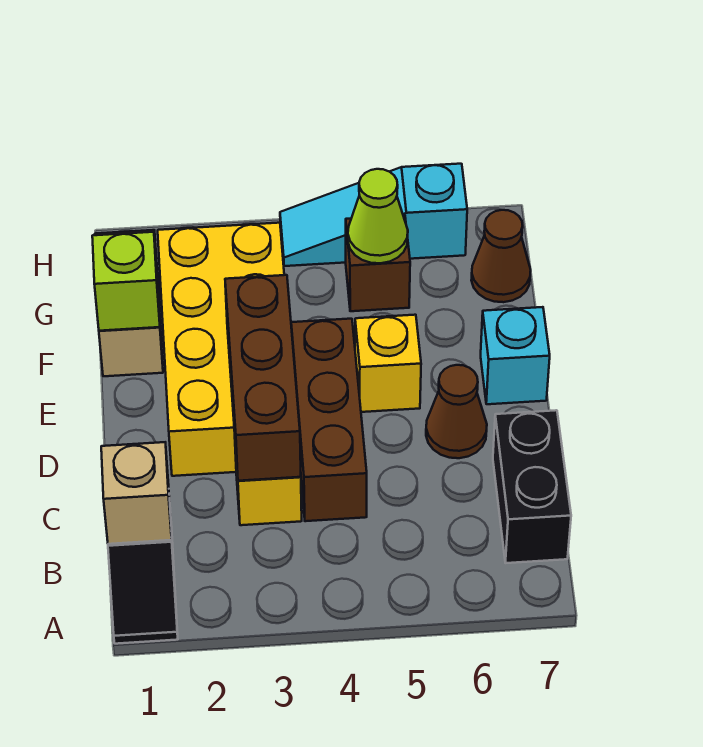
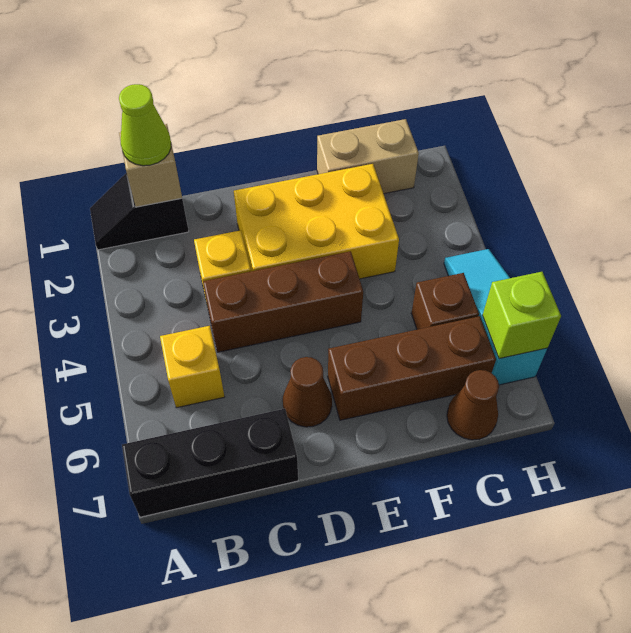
black 1x2 brick [493,410,571,563] -> black 1x3 brick [122,409,298,517]
brown 1x3 brick [225,275,301,481] -> brown 1x3 brick moved to [328,316,496,420]
yellow 2x4 brick [158,223,284,476] -> yellow 2x3 brick [234,164,399,279]
yellow 1x1 brick [355,315,421,412] -> yellow 1x1 brick moved to [160,326,225,408]
cyan 1x1 brick [481,307,550,404] -> none
lime 1x1 brick [92,232,160,331] -> lime 1x1 brick moved to [482,272,561,359]
lime 1x1 cone [348,169,408,263] -> lime 1x1 cone moved to [119,84,171,166]

